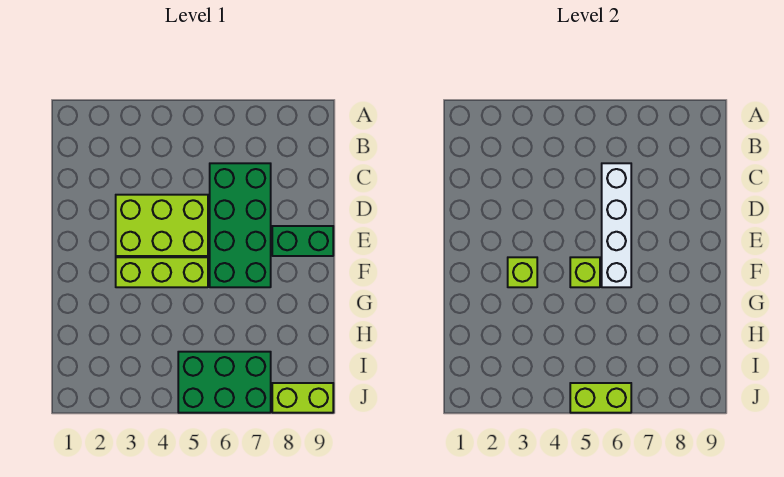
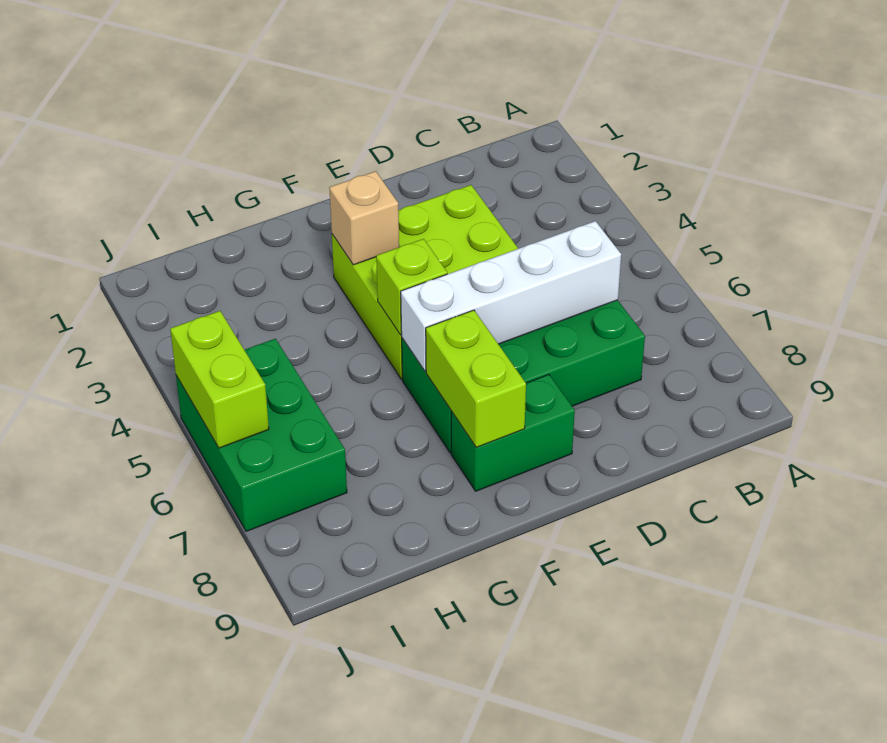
green 1x2 brick [272,226,333,256] -> green 1x2 brick turned to [451,375,575,491]
lime 1x1 brick [508,257,537,287] -> tan 1x1 brick [329,171,399,265]
lime 1x2 brick [272,383,333,413] -> lime 1x2 brick moved to [426,310,526,447]

